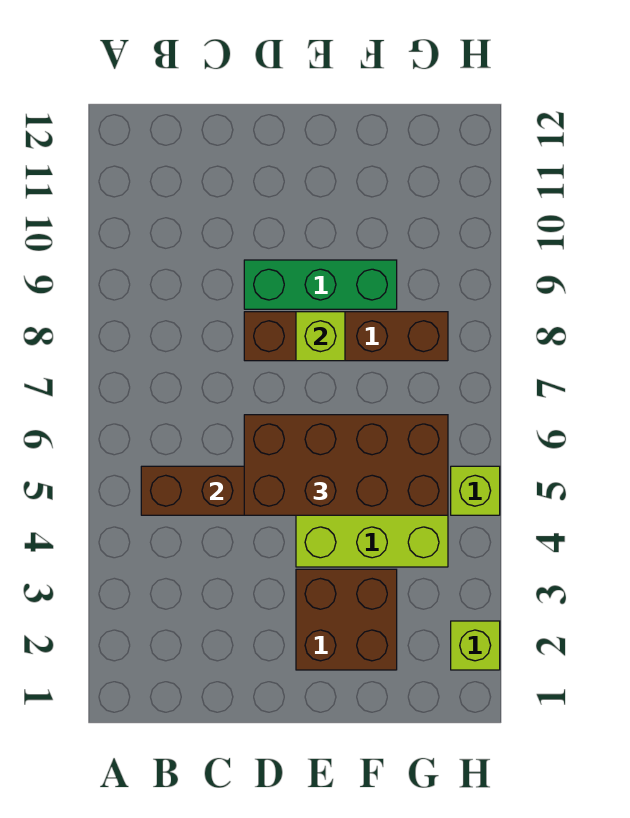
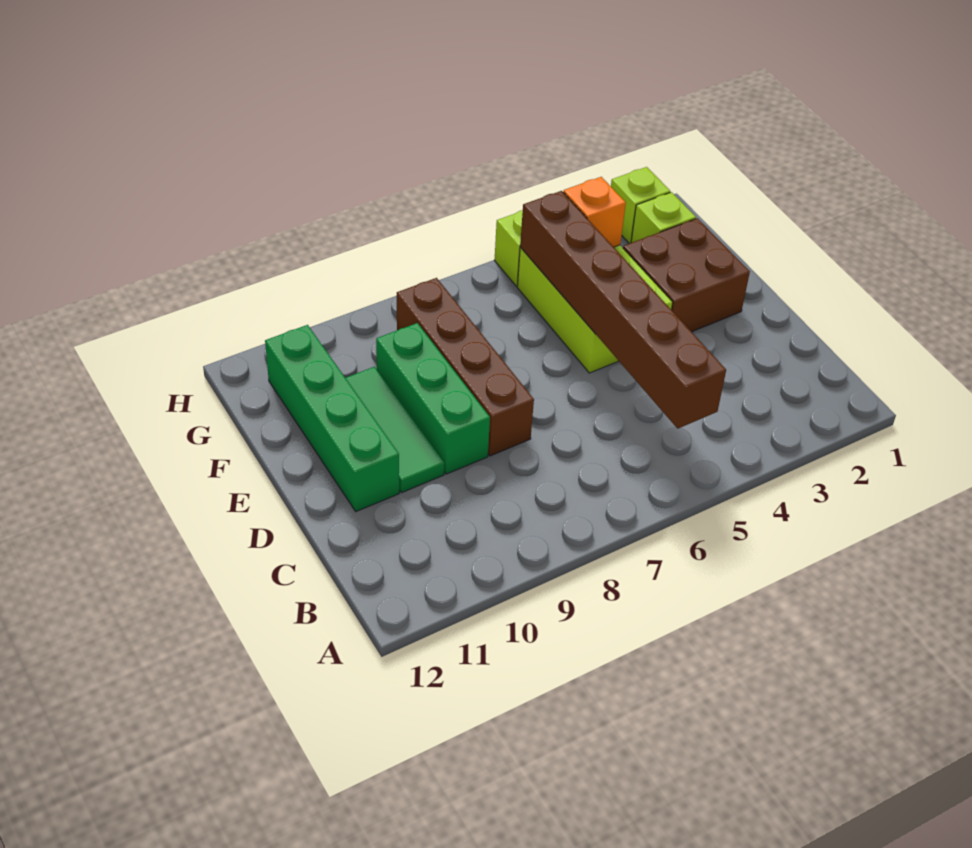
brown 2x4 brick [244,415,448,515] -> none
none -> green 1x3 tile [346,367,444,493]
none -> green 1x4 brick [265,325,399,511]
lime 1x1 brick [296,312,345,361] -> lime 1x1 brick moved to [631,192,696,243]
none -> orange 1x1 brick [563,177,626,247]

